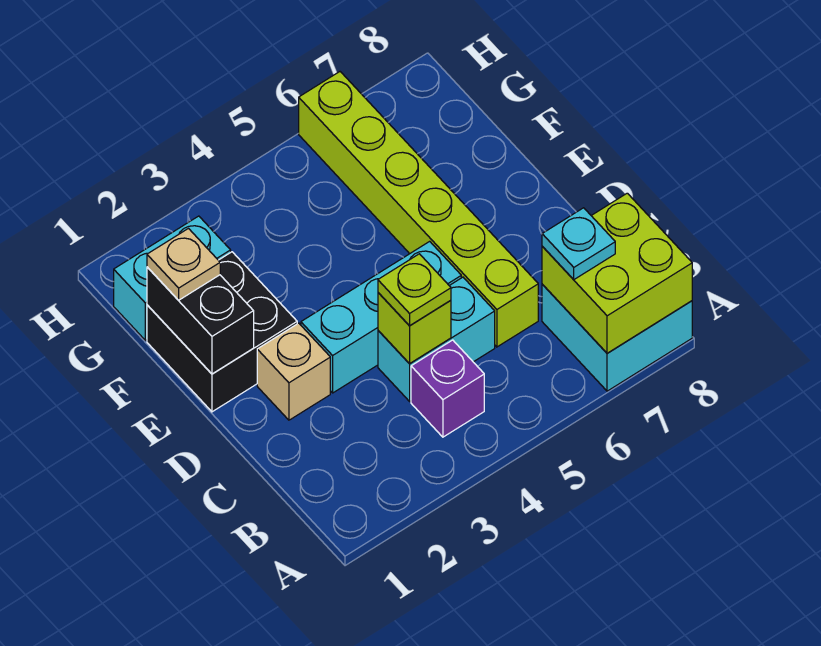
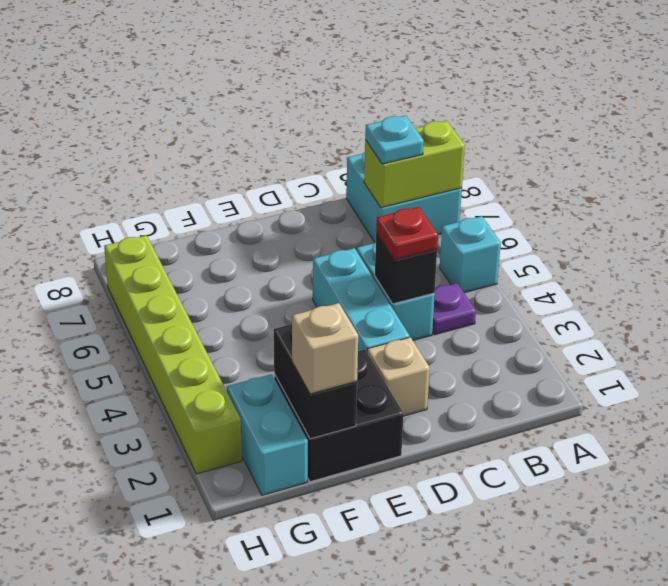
none -> cyan 1x1 brick [440,216,501,293]
lime 2x2 brick [542,193,692,353] -> lime 1x2 brick [364,121,465,208]
purple 1x1 brick [411,340,484,437] -> purple 1x1 plate [432,283,476,335]
lime 1x1 brick [378,293,451,364] -> black 1x1 brick [375,233,437,304]
lime 1x1 plate [378,254,451,326] -> red 1x1 plate [376,207,438,260]
lime 1x6 brick [299,72,538,347] -> lime 1x6 brick turned to [104,235,242,474]
black 1x2 brick [147,267,254,374] -> black 1x2 brick turned to [274,324,357,439]
tan 1x1 plate [147,229,220,300] -> tan 1x1 brick [292,303,358,394]

